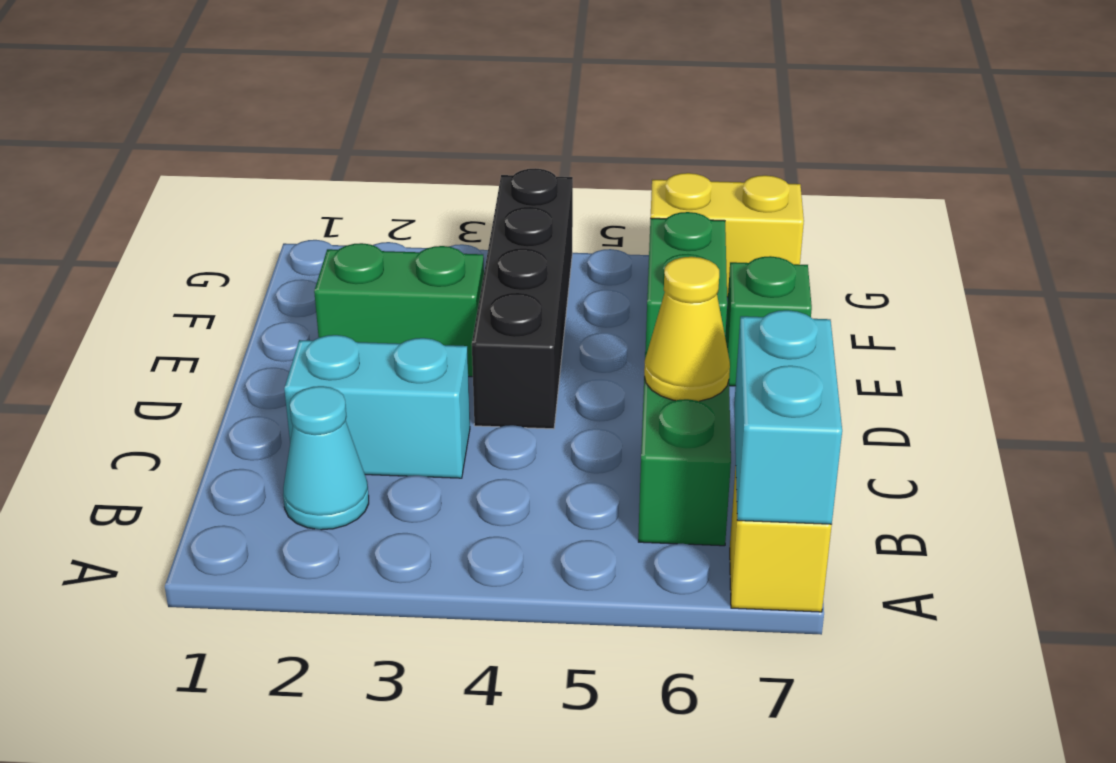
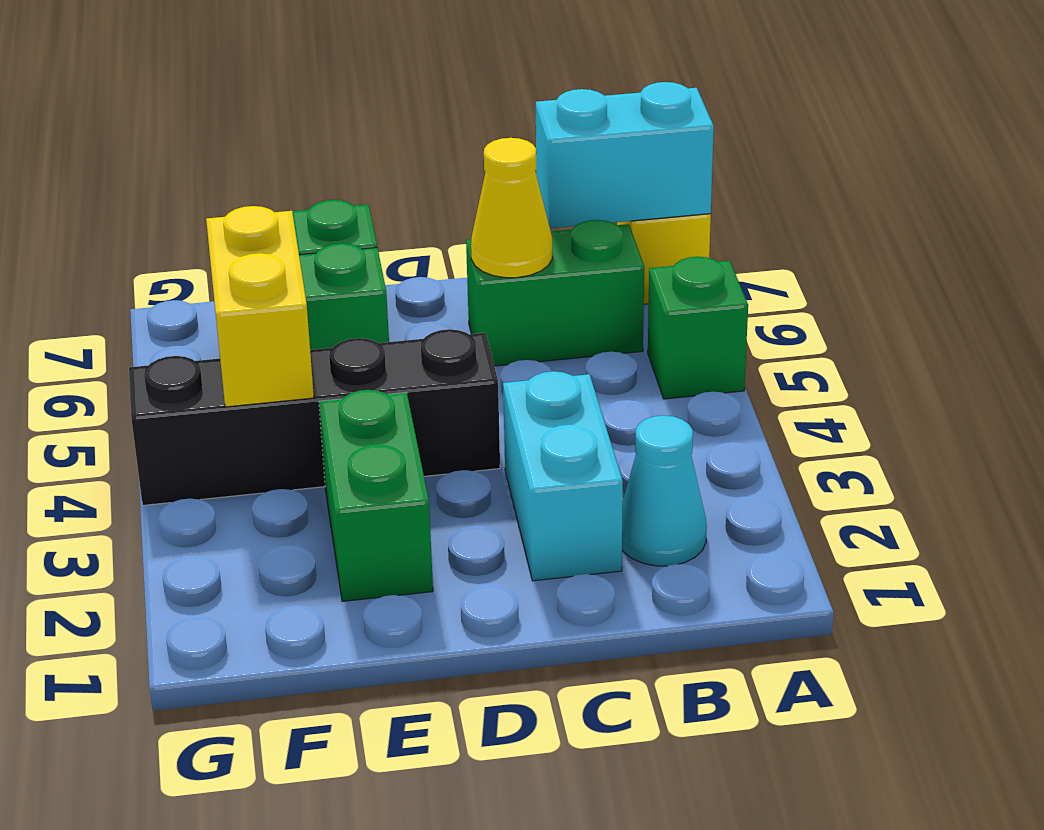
none -> green 1x1 brick [648,257,748,399]
yellow 1x2 brick [651,173,804,297] -> yellow 1x2 brick moved to [206,206,314,407]

